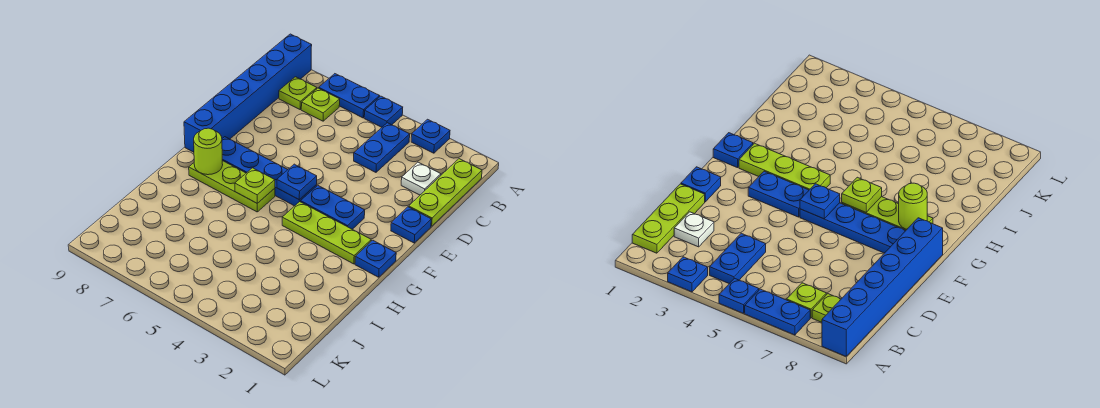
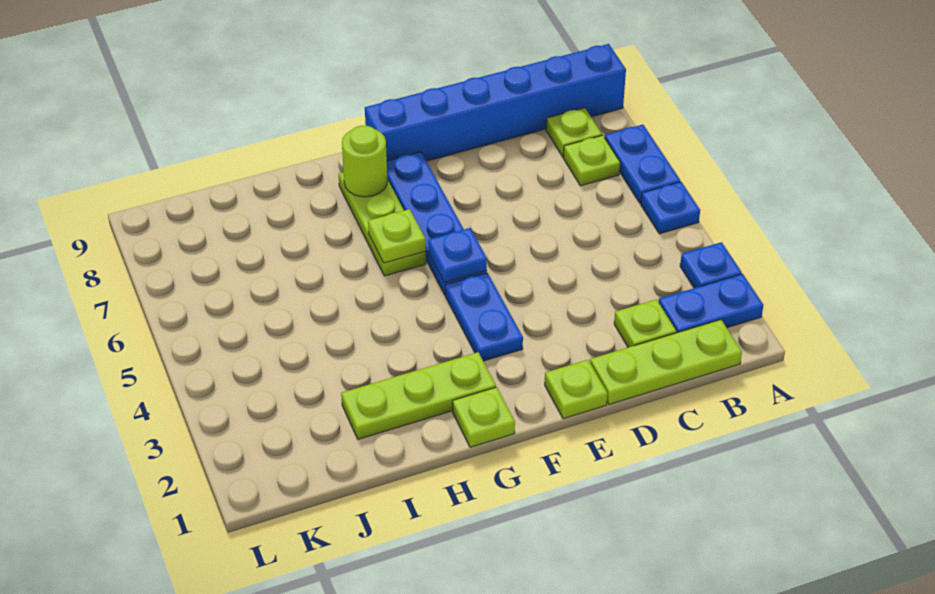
blue 1x2 plate [354,123,410,172] -> blue 1x2 plate moved to [659,274,763,333]
white 1x1 plate [401,162,441,195] -> lime 1x1 plate [614,299,676,347]
blue 1x1 plate [391,207,431,243] -> lime 1x1 plate [545,360,607,419]
blue 1x1 plate [355,240,396,277] -> lime 1x1 plate [453,387,515,447]
lime 1x3 plate [282,202,371,264] -> lime 1x3 plate turned to [341,352,496,439]

